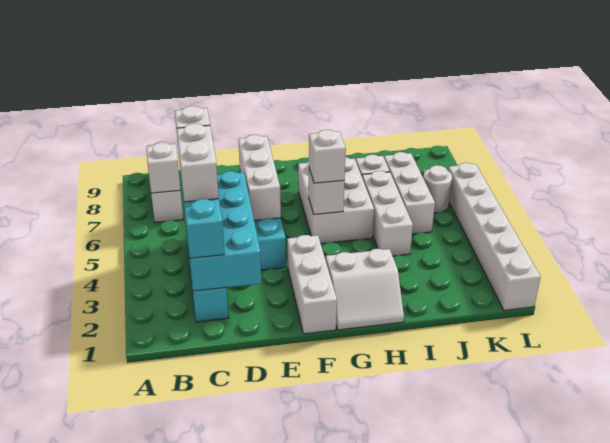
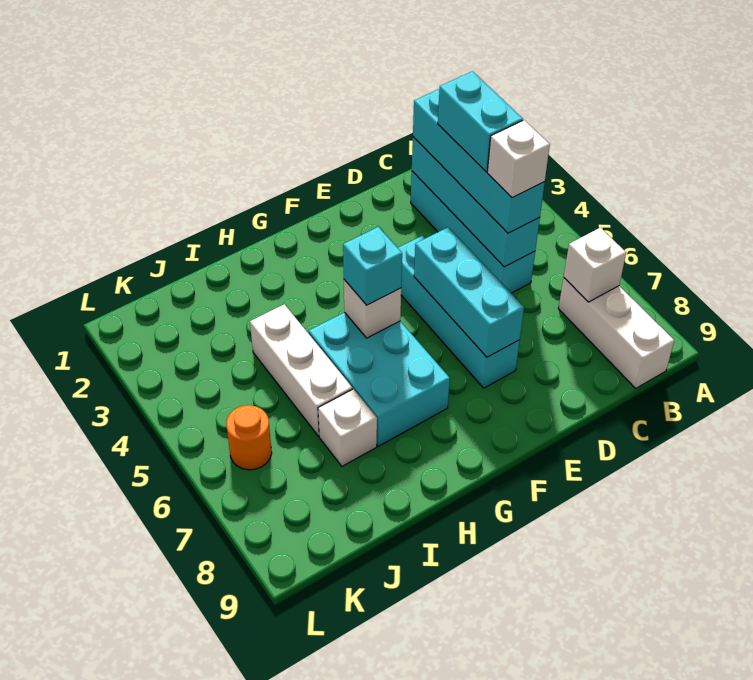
cyan 2x4 brick [182,171,261,291] -> cyan 1x4 brick [412,137,540,267]
white 1x2 brick [177,124,219,202] -> cyan 1x2 brick [438,71,523,172]
white 1x3 brick [239,135,281,220] -> cyan 1x3 brick [414,227,524,357]
white 1x3 brick [287,235,337,334] -> none
white 2x2 slope [326,249,404,330] -> none
white 2x3 brick [298,157,374,243] -> cyan 2x3 brick [309,312,450,446]
white 1x1 brick [309,130,346,183] -> cyan 1x1 brick [343,227,402,305]
white 1x3 brick [384,152,435,234] -> none
white 1x1 round brick [423,165,452,213] -> orange 1x1 round brick [226,405,272,470]
white 1x6 brick [448,163,540,310] -> none

